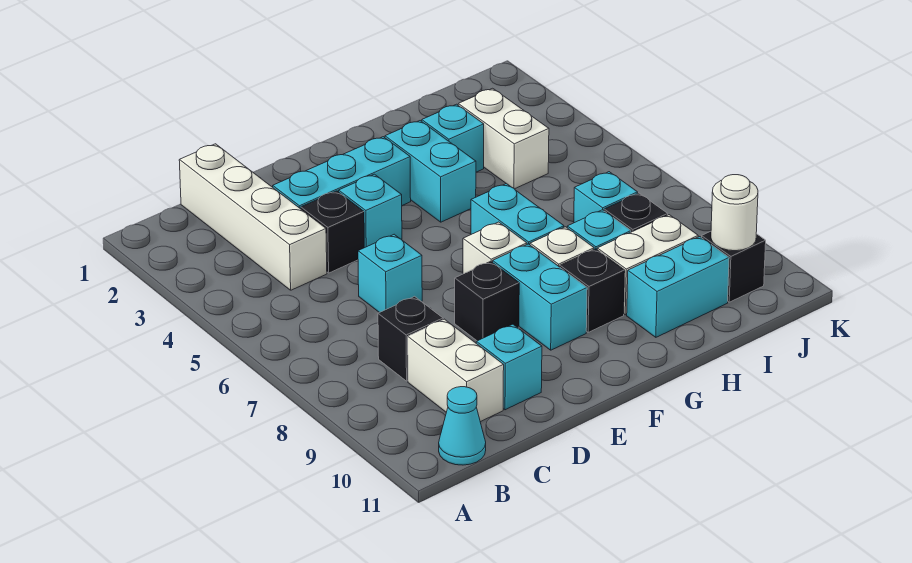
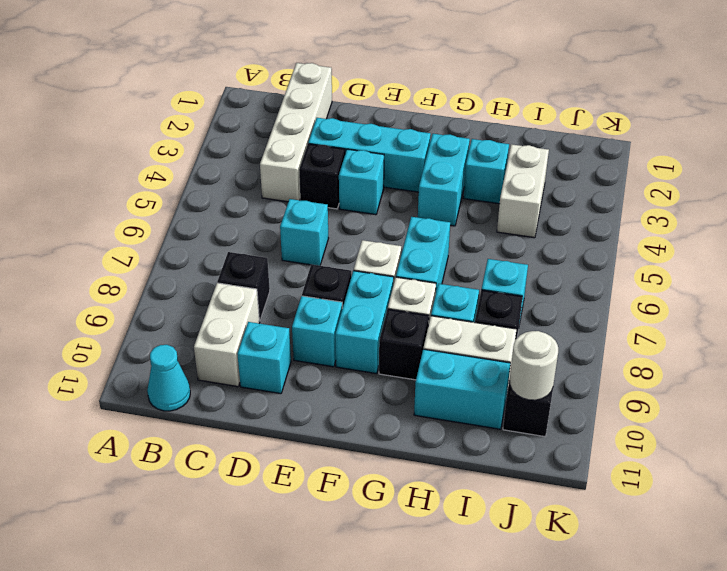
none -> cyan 1x1 brick [292,296,342,367]

